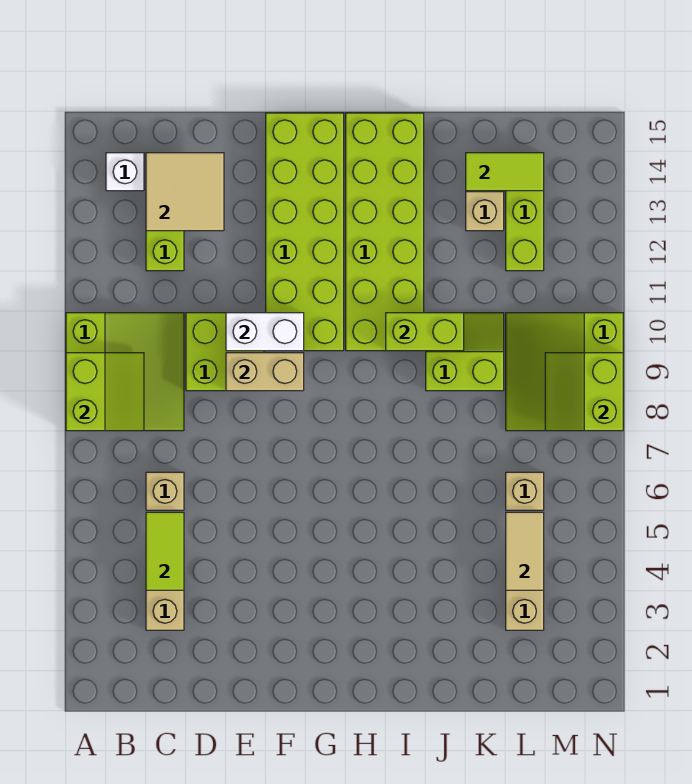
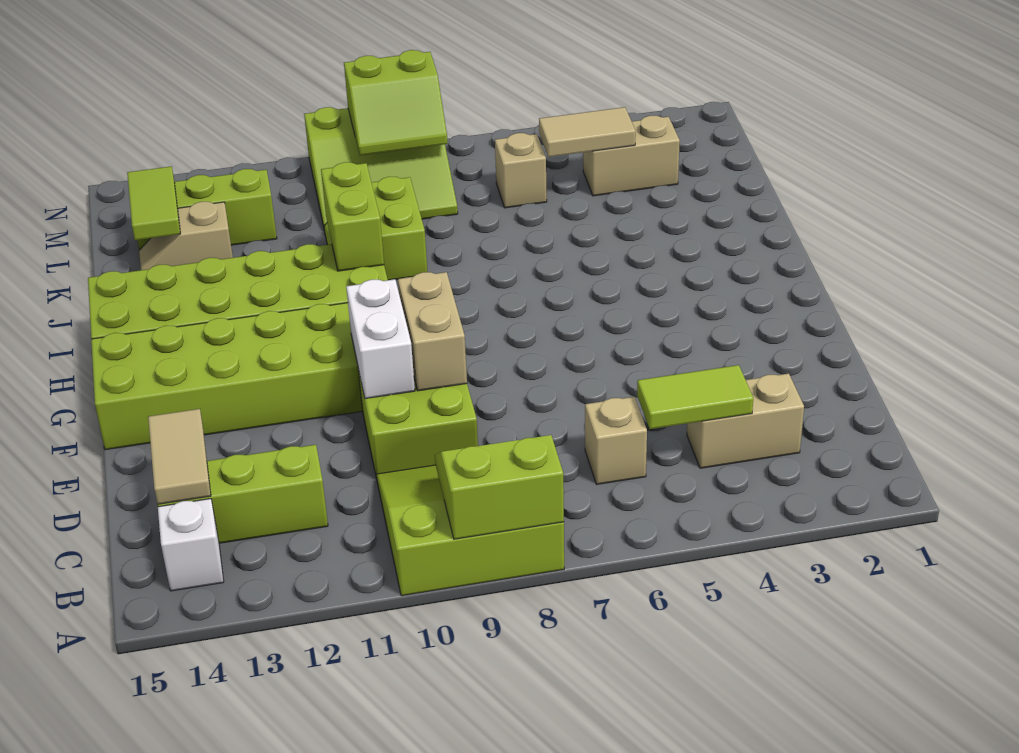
tan 2x2 tile [146,153,224,231] -> tan 1x2 tile [148,409,211,504]

